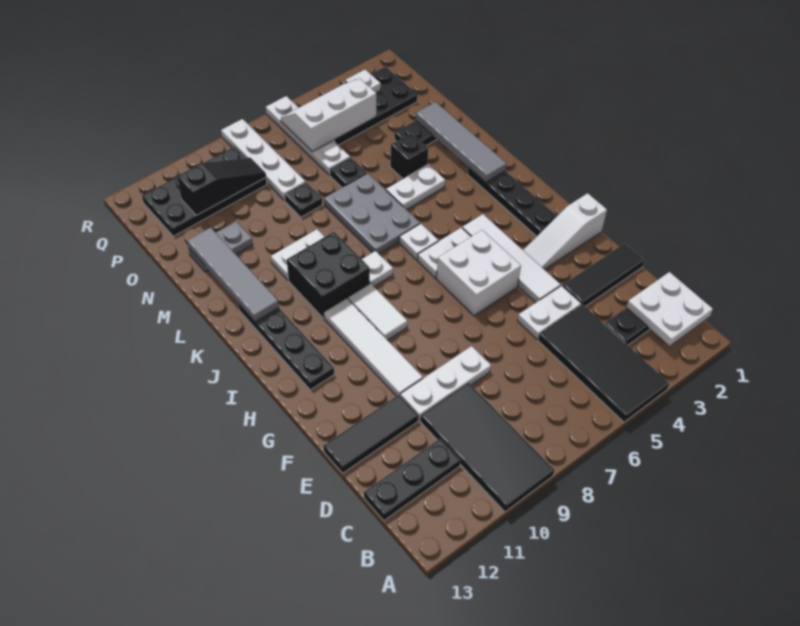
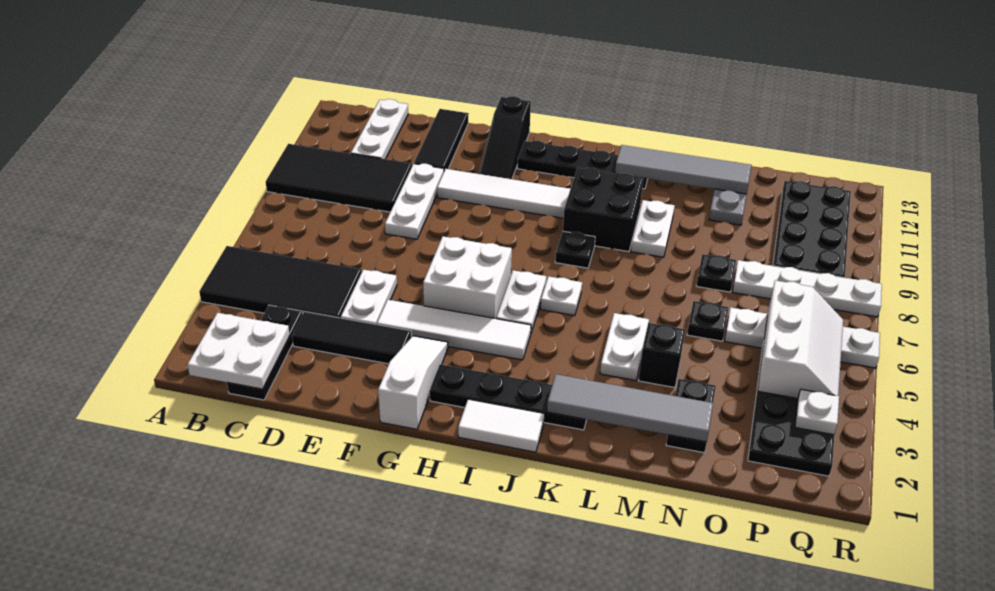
black 1x3 plate [364,438,461,521] -> white 1x3 plate [351,99,408,159]
black 1x3 tile [563,243,644,306] -> black 1x3 tile turned to [292,312,411,364]
white 1x2 tile [348,283,407,340] -> white 1x2 tile moved to [458,399,545,452]
white 1x1 plate [362,251,393,286] -> black 1x1 plate [555,231,595,268]
grey 2x3 plate [324,173,420,254] -> none
black 1x3 slope [177,158,266,215] -> black 1x3 slope moved to [479,96,531,179]

